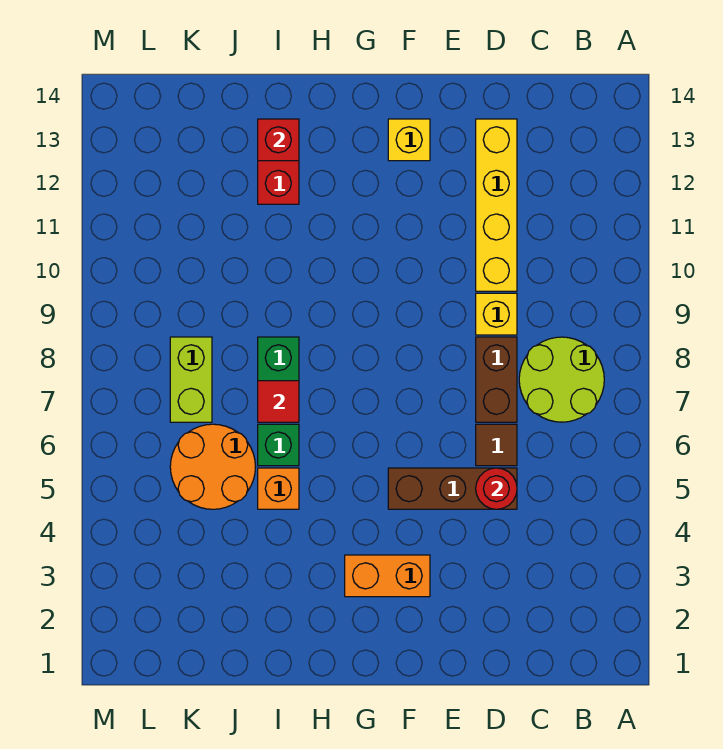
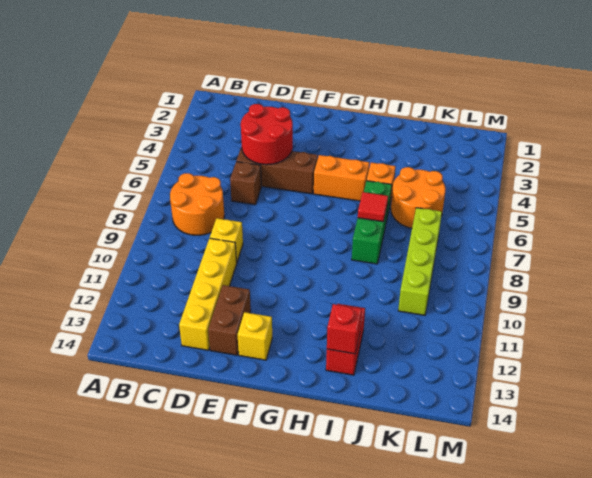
lime 2x2 round brick [519,337,604,422] -> orange 2x2 round brick [170,173,224,235]
red 1x1 round brick [476,468,517,509] -> red 2x2 round brick [241,104,293,165]
brown 1x1 tile [476,424,517,466] -> brown 1x1 brick [230,162,261,205]
brown 1x2 brick [476,337,517,422] -> brown 1x2 brick moved to [208,285,251,355]
orange 1x2 brick [345,555,430,597] -> orange 1x2 brick moved to [314,155,369,201]
lime 1x2 brick [170,337,212,422] -> lime 1x4 brick [398,208,442,315]

